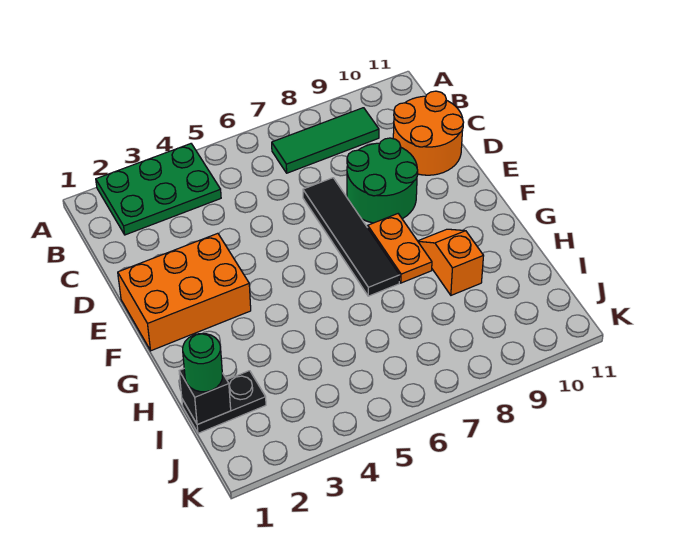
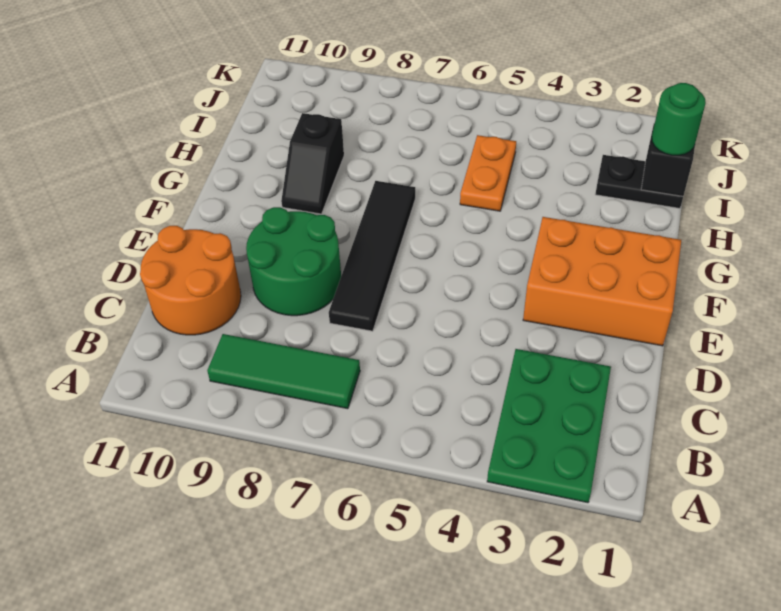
green 2x3 plate [96,144,221,235] -> green 2x3 plate turned to [487,349,611,503]
orange 1x2 plate [368,214,432,283] -> orange 1x2 plate moved to [460,135,516,211]
orange 1x2 slope [418,229,483,295] -> black 1x2 slope [281,113,344,214]

